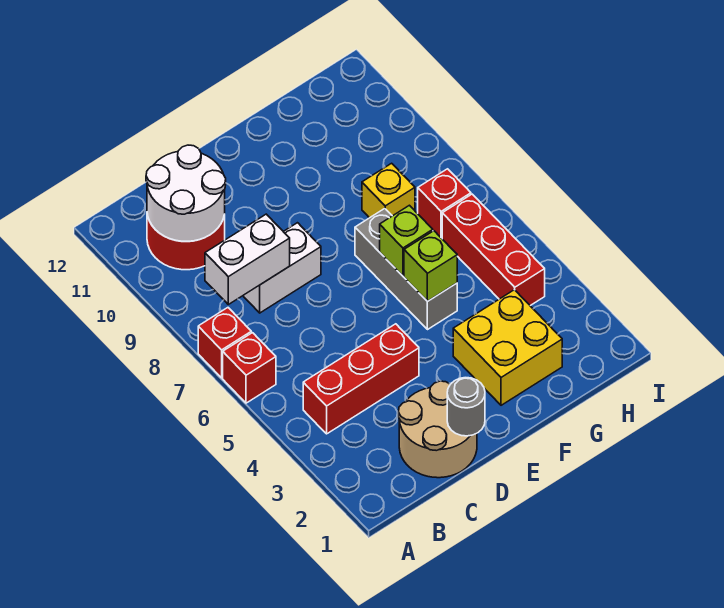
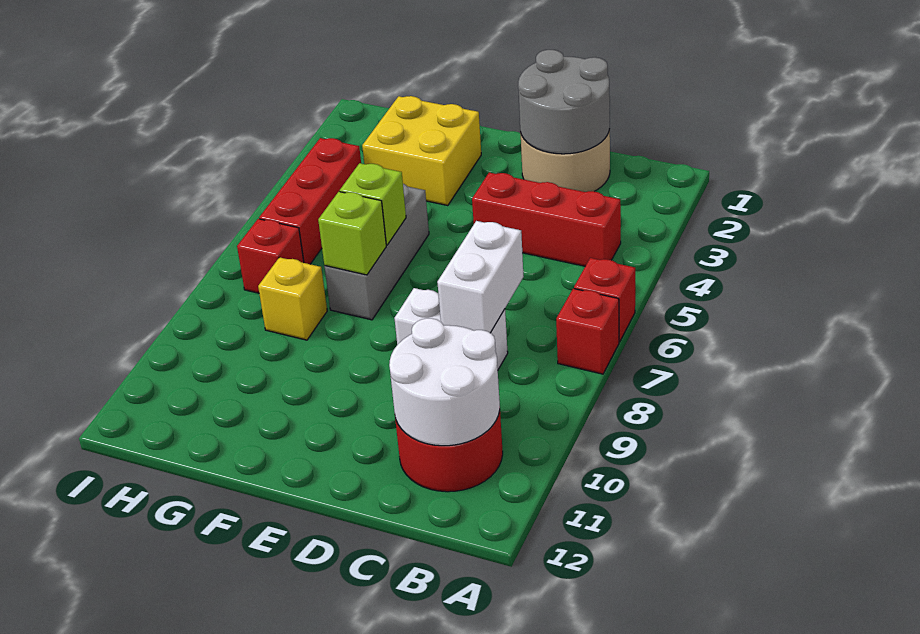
white 1x2 brick [205,214,290,304] -> white 1x2 brick turned to [437,221,524,333]
grey 1x1 round brick [447,378,485,436] -> grey 2x2 round brick [518,50,610,154]
lime 1x1 brick [404,231,457,301] -> lime 1x1 brick moved to [318,192,386,275]

